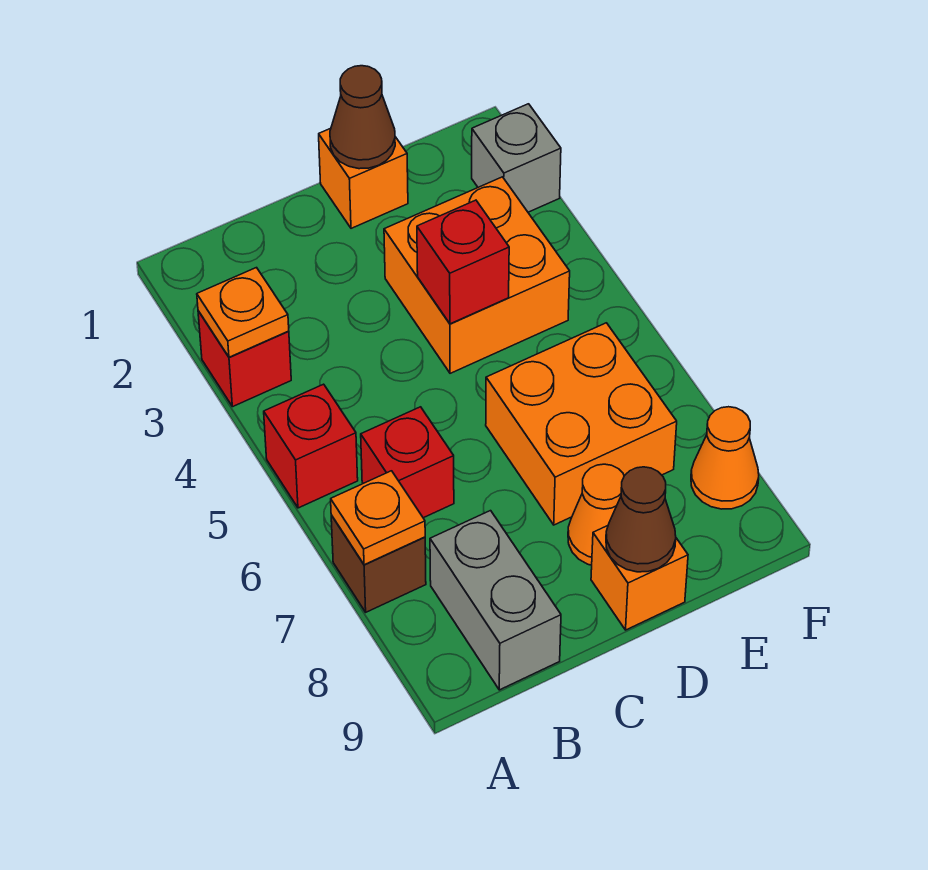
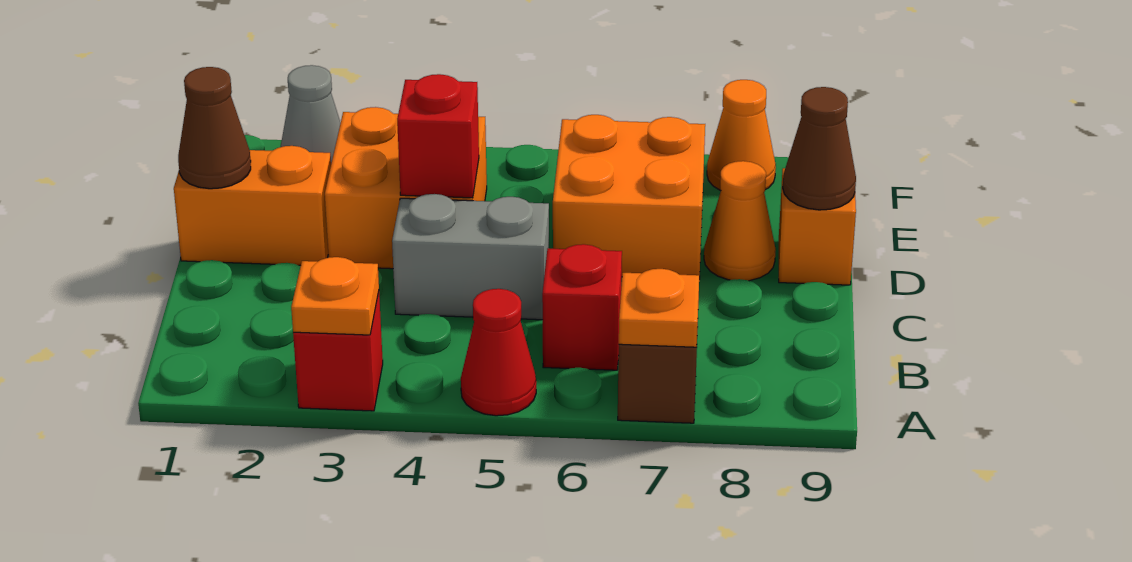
red 1x1 brick [264,384,358,508] -> red 1x1 cone [461,289,536,416]
grey 1x2 brick [430,511,561,690] -> grey 1x2 brick moved to [392,194,549,320]
orange 1x1 brick [319,128,408,228] -> orange 1x2 brick [174,146,331,265]
grey 1x1 brick [472,104,561,212] -> grey 1x1 cone [281,65,341,163]

